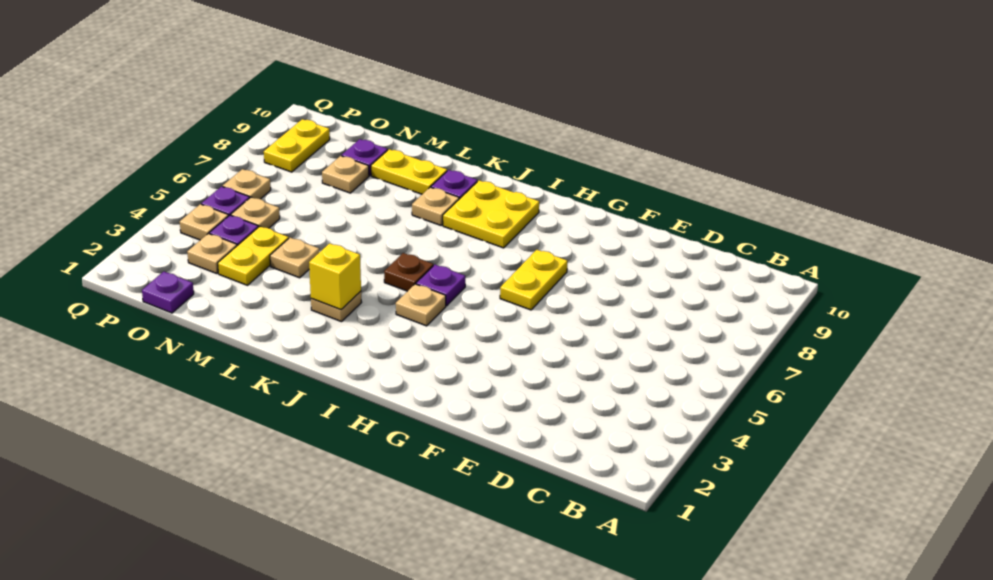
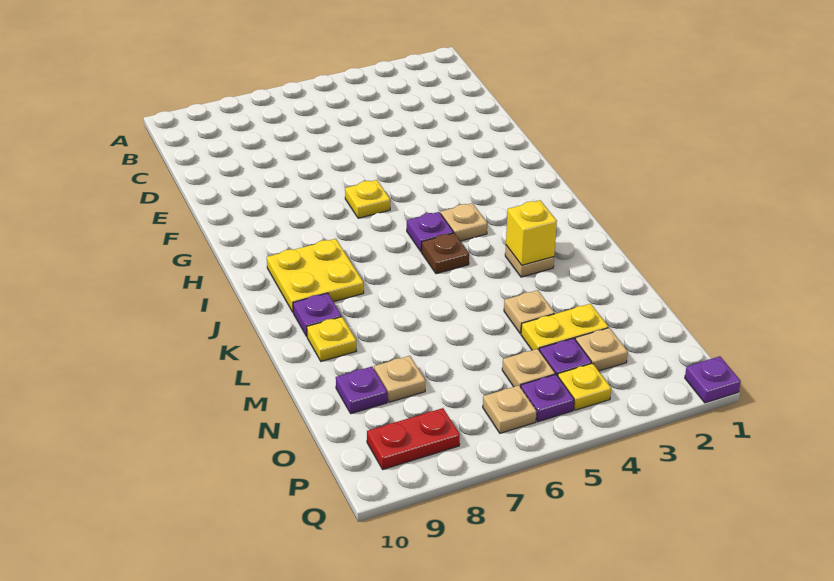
yellow 1x2 plate [500,250,567,310] -> yellow 1x1 plate [345,180,390,218]
tan 1x1 plate [412,187,459,225] -> none
yellow 1x2 plate [371,149,447,194] -> yellow 1x1 plate [307,317,356,361]
purple 1x1 plate [142,272,194,313] -> purple 1x1 plate moved to [685,356,741,403]
tan 1x1 plate [180,204,228,240] -> yellow 1x1 plate [558,363,611,410]
yellow 1x2 plate [264,119,330,172] -> red 1x2 plate [367,408,460,469]

